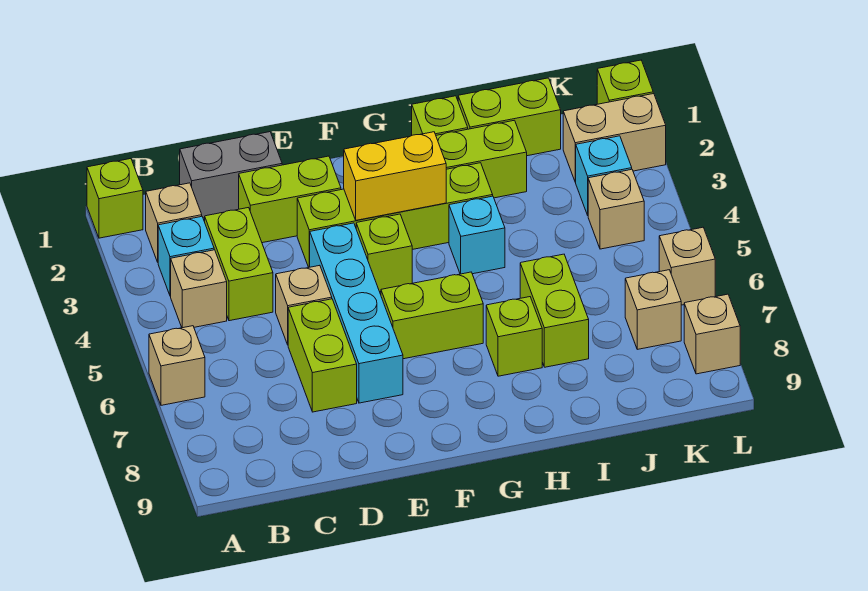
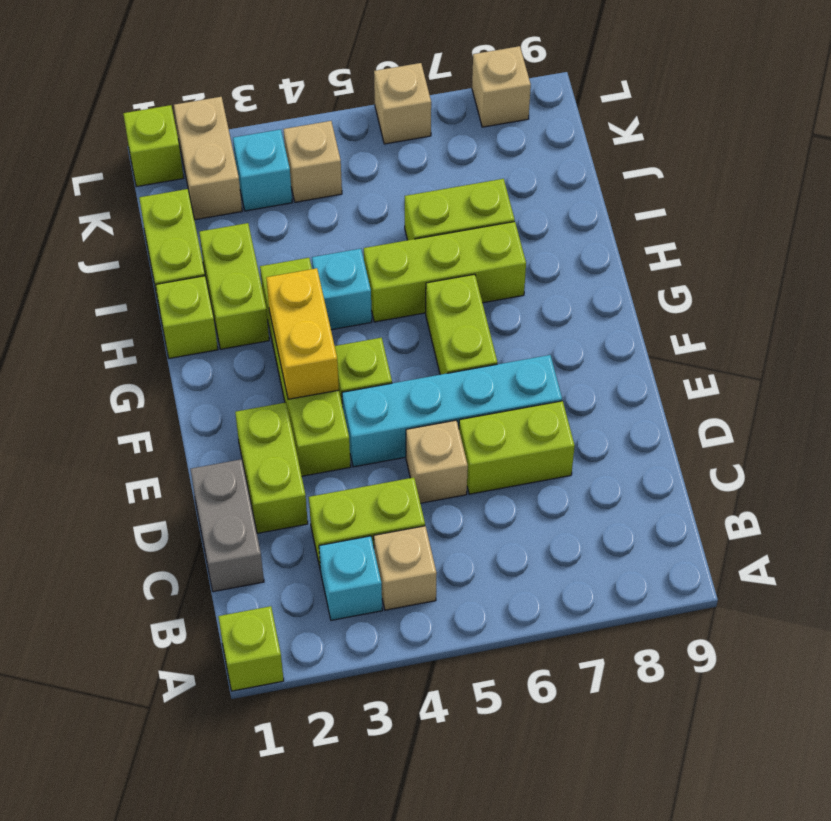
tan 1x1 brick [149,326,205,405] -> none
tan 1x1 brick [146,183,202,262] -> none
lime 1x1 brick [486,297,542,376] -> lime 1x3 brick [364,222,526,322]
tan 1x1 brick [625,270,681,349] -> none

